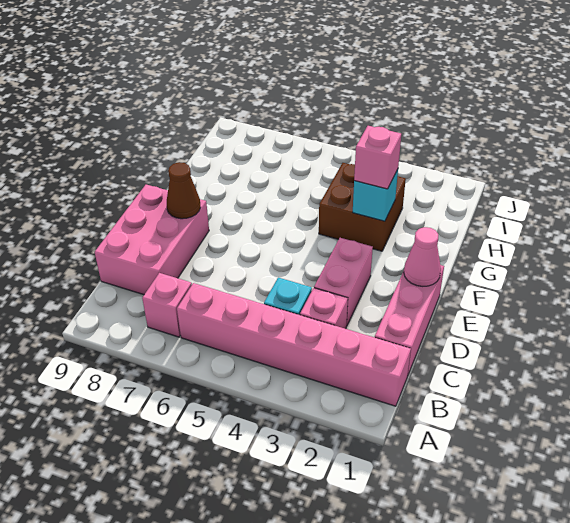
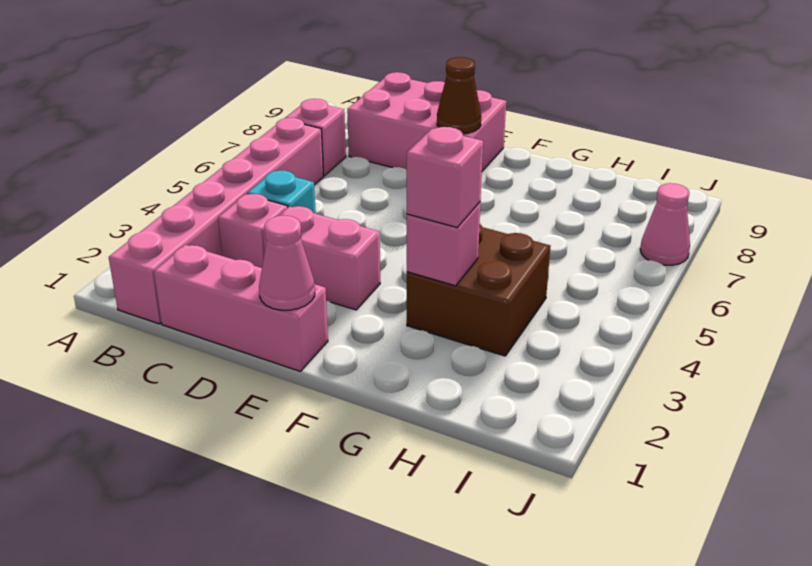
cyan 1x1 brick [353,169,398,221] -> pink 1x1 brick [407,202,480,286]
none -> pink 1x1 cone [640,183,690,265]

